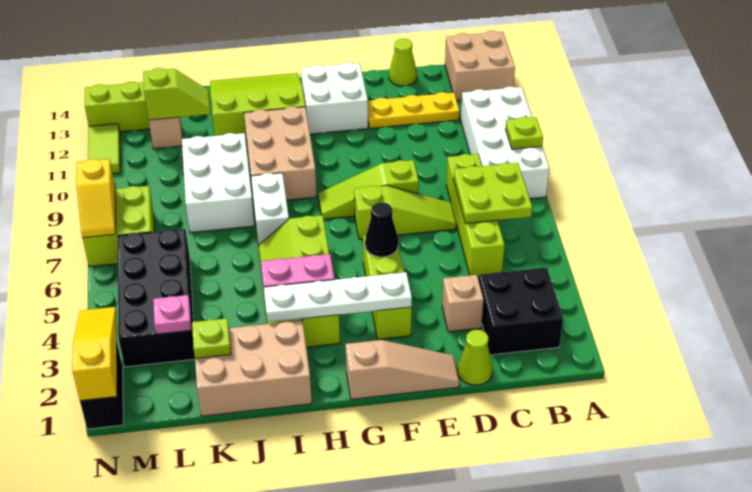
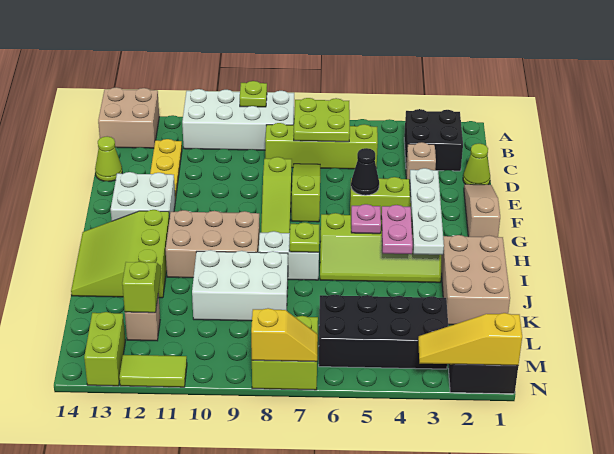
lime 1x1 plate [192,318,231,358] -> lime 1x1 plate moved to [289,222,319,252]
pink 1x1 plate [153,295,191,334] -> pink 1x1 plate moved to [351,204,381,234]

